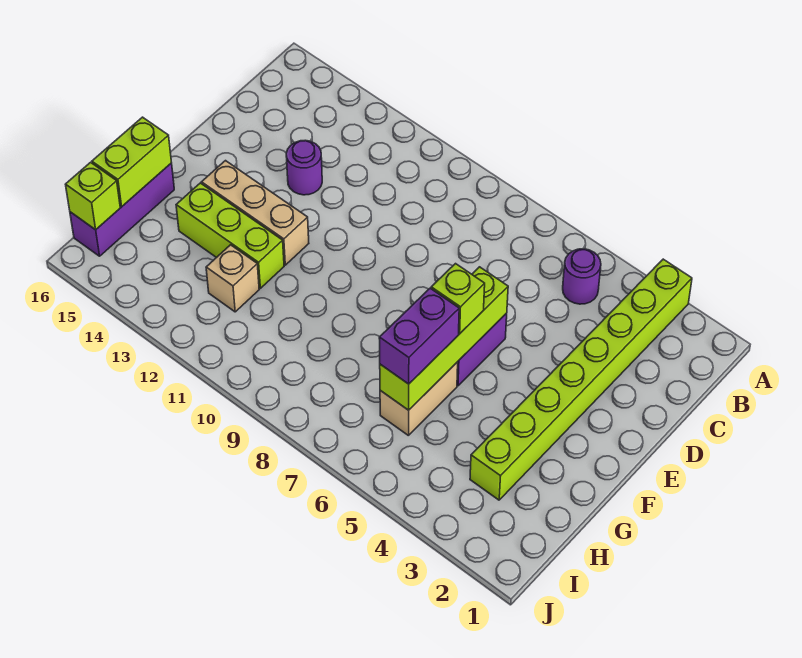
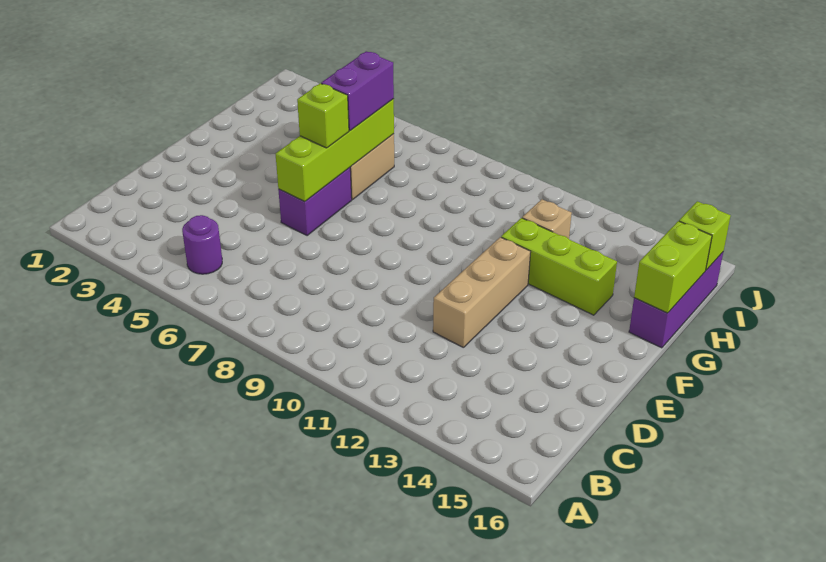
lime 1x8 brick [470,259,692,500] -> none
purple 1x1 round brick [286,141,322,195] -> none
tan 1x3 brick [202,161,309,265] -> tan 1x3 brick turned to [433,237,531,348]

